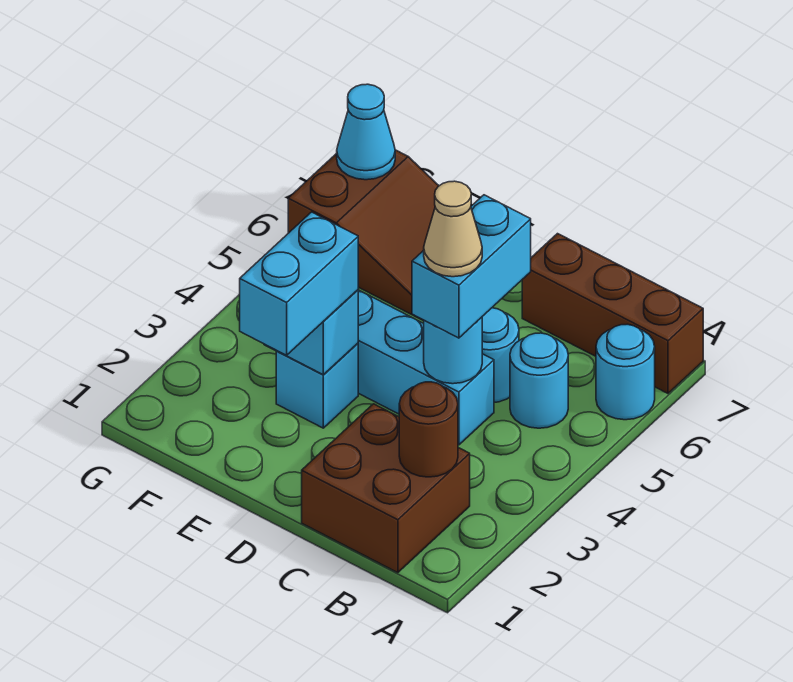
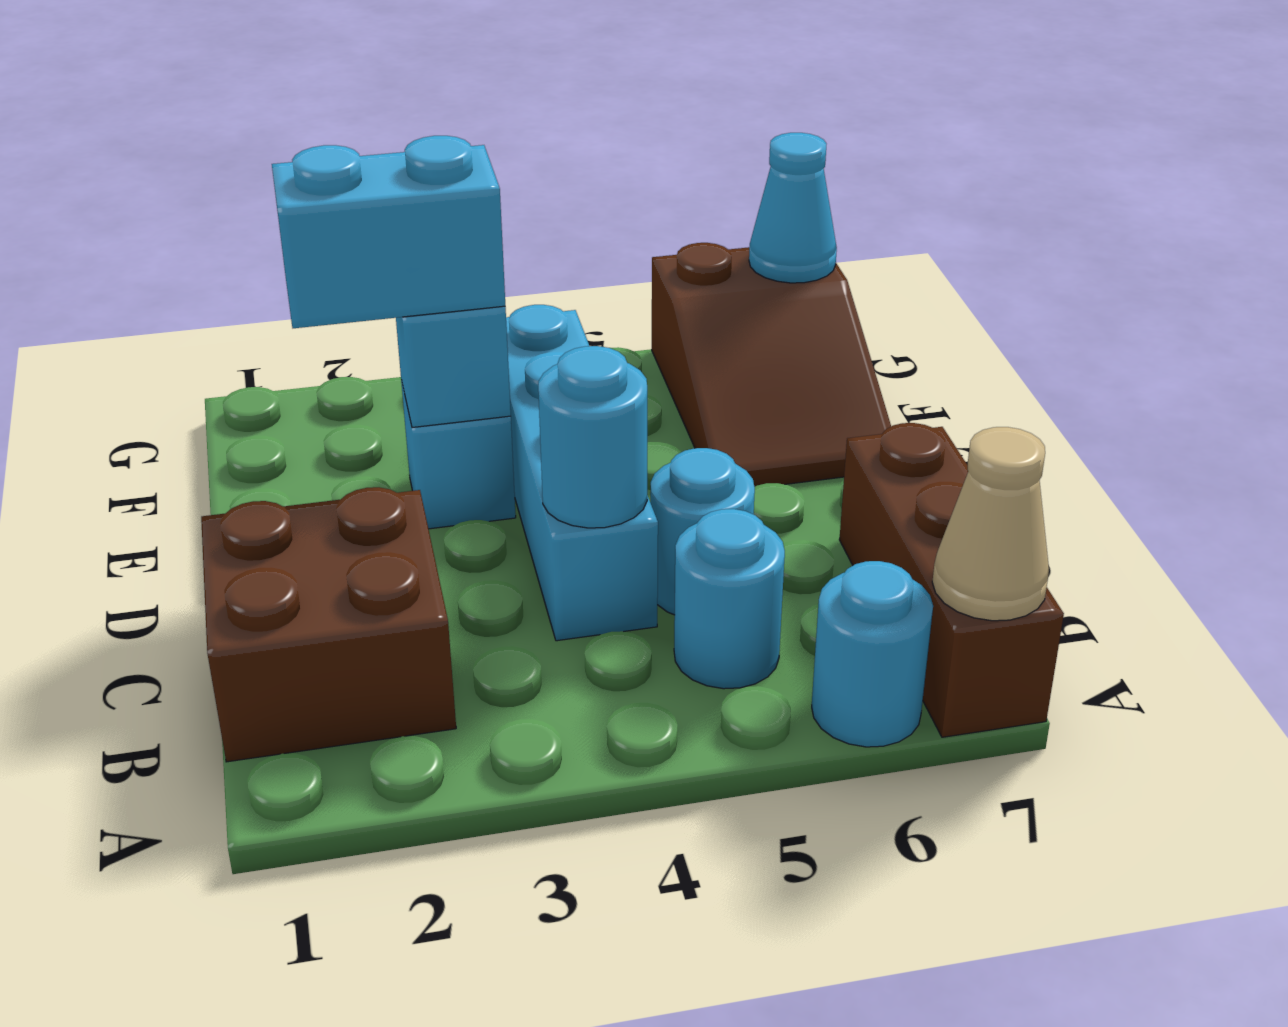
brown 1x1 round brick [399,382,458,477] -> none
cyan 1x2 brick [412,195,531,338] -> none
tan 1x1 cone [424,181,482,277] -> tan 1x1 cone moved to [932,427,1049,621]

